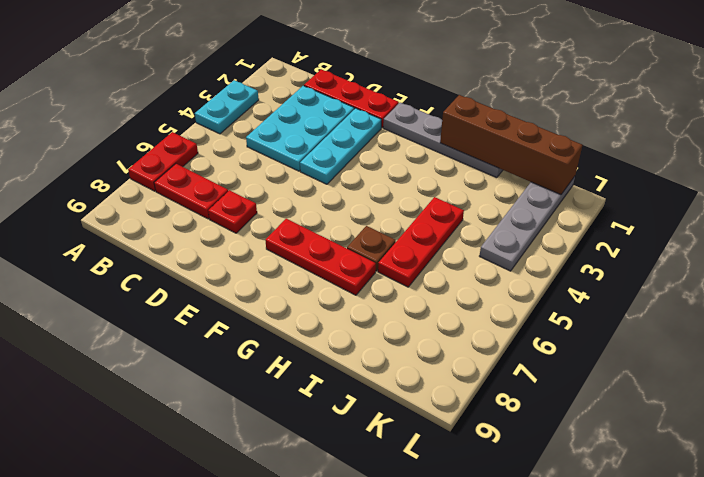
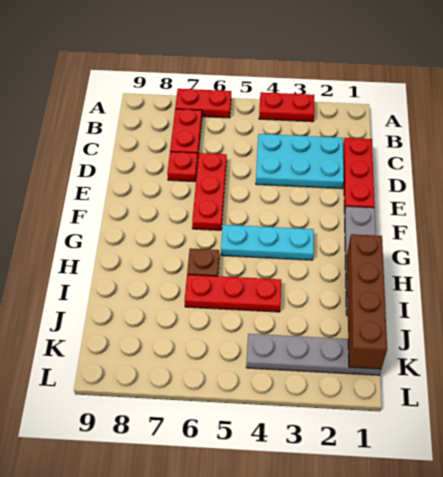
cyan 1x2 plate [195,80,259,134] -> red 1x2 plate [259,92,314,122]
cyan 1x3 plate [300,108,381,184] -> cyan 1x3 plate moved to [221,225,314,260]
red 1x3 plate [265,219,376,295] -> red 1x3 plate moved to [192,153,227,230]

